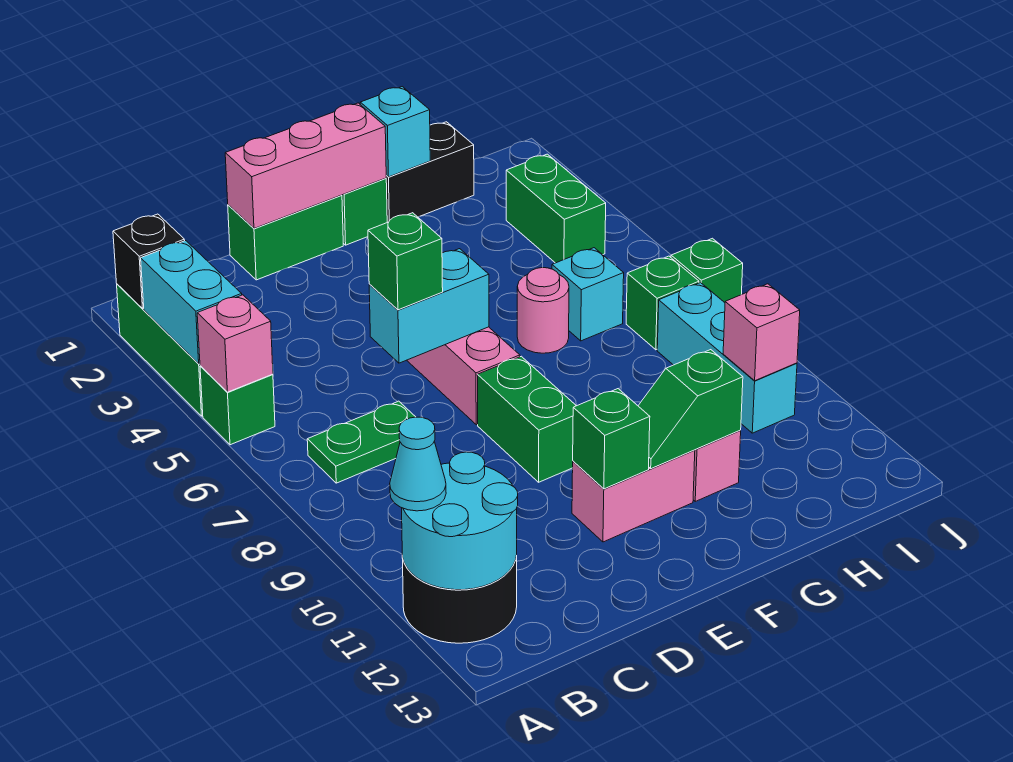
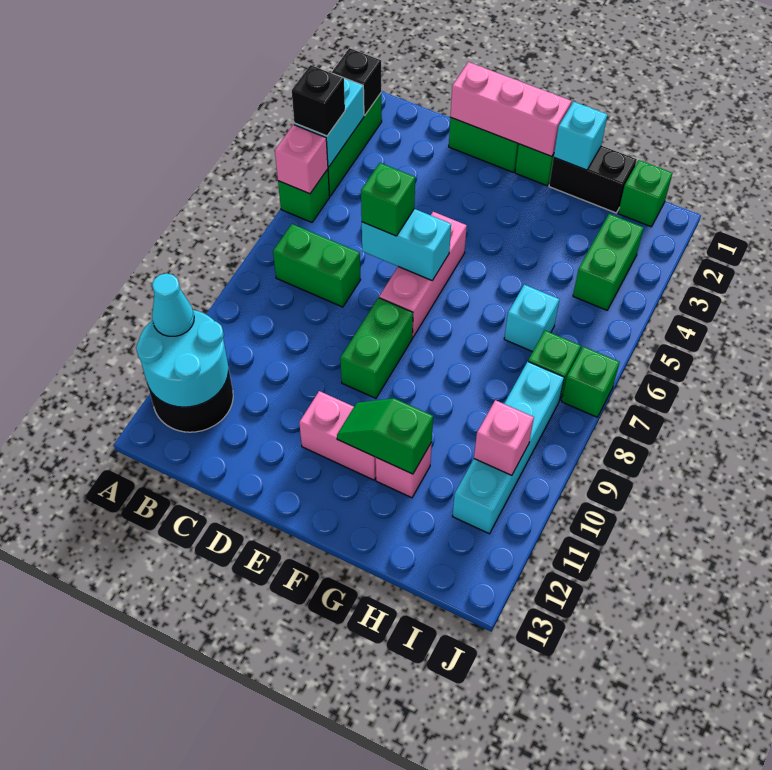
none -> black 1x1 brick [292,65,345,136]
green 1x2 plate [307,401,415,483] -> green 1x2 brick [273,224,361,307]
green 1x1 brick [573,389,650,489] -> green 1x1 brick moved to [618,160,673,227]
pink 1x1 round brick [517,268,569,353] -> none
cyan 1x3 brick [657,283,797,433] -> cyan 1x4 brick [452,362,564,534]

